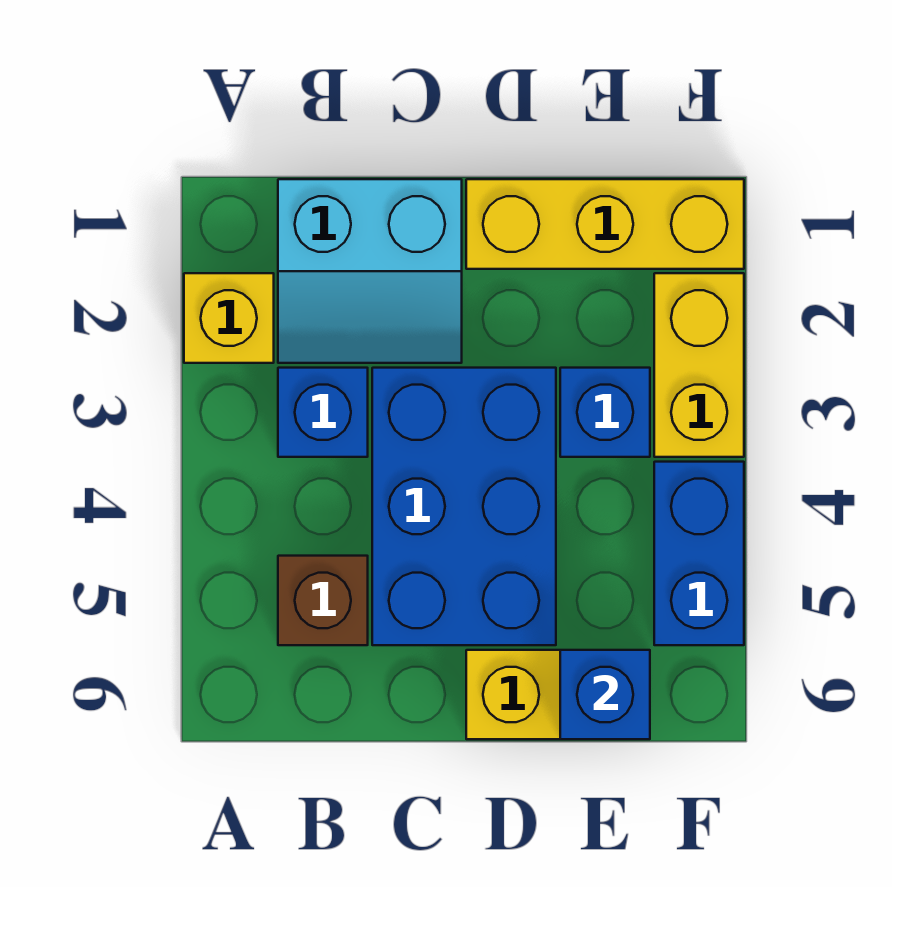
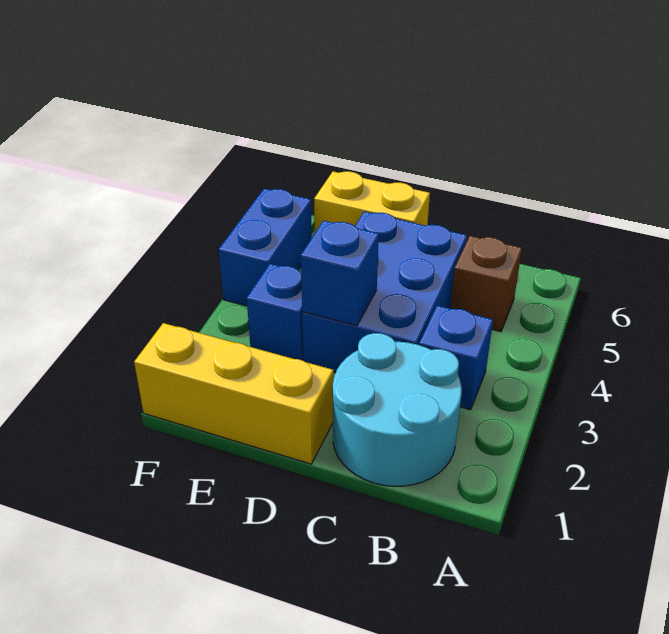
yellow 1x1 brick [184,273,274,363] -> none
cyan 2x2 slope [278,179,462,363] -> cyan 2x2 round brick [333,333,462,486]
blue 1x1 brick [560,650,650,739] -> blue 1x1 brick moved to [301,221,379,326]
yellow 1x2 brick [654,273,744,457] -> none

